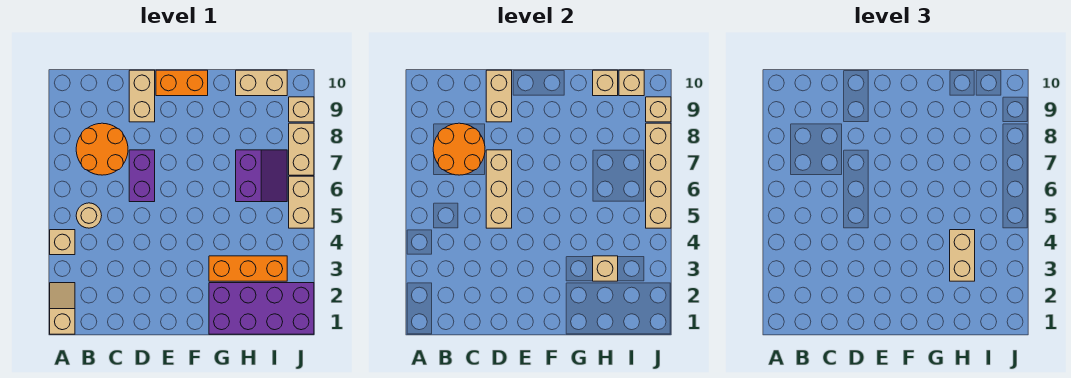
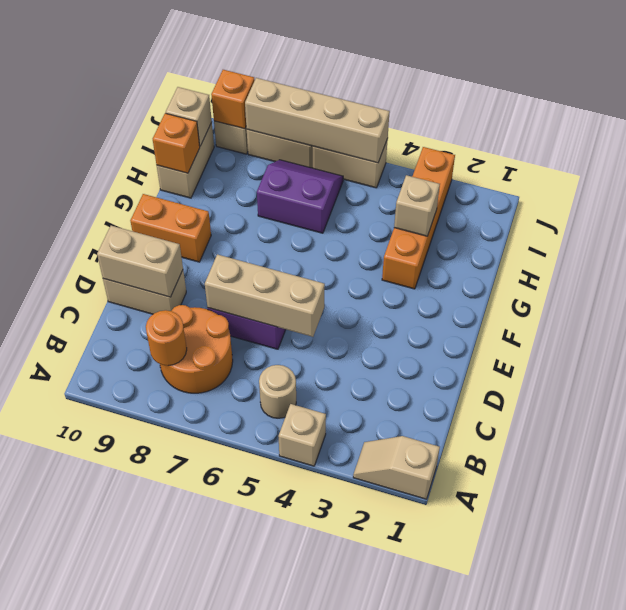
orange 2x2 round brick [433,123,485,175] -> orange 1x1 round brick [146,310,187,366]
orange 1x2 brick [156,70,208,96] -> orange 1x2 brick turned to [130,194,211,262]
purple 2x4 brick [209,283,314,334] -> none
orange 1x3 brick [209,256,287,281] -> orange 1x4 brick [382,147,455,289]
tan 1x2 brick [950,230,975,281] -> none
tan 1x1 brick [593,70,618,96] -> orange 1x1 brick [153,113,200,173]
tan 1x1 brick [646,97,671,122] -> orange 1x1 brick [211,70,255,129]

